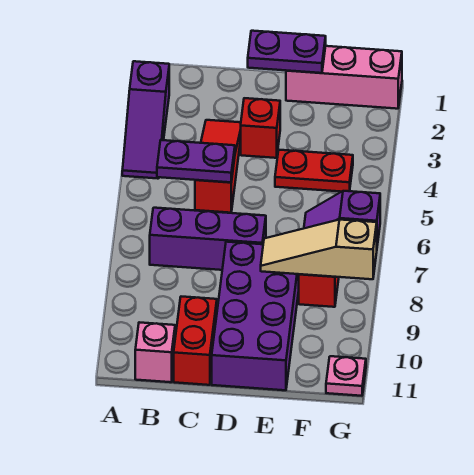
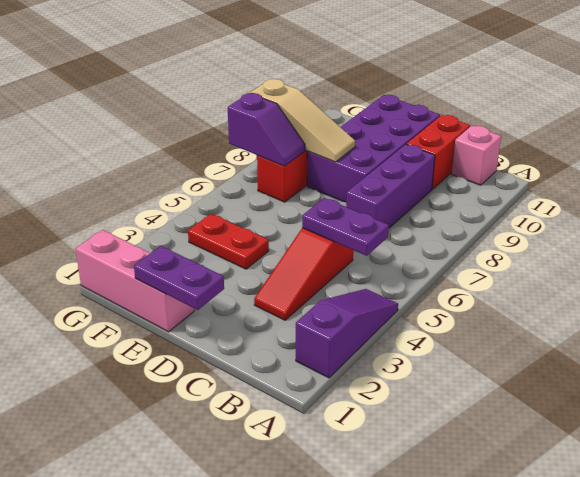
purple 1x3 brick [150,208,266,270] -> purple 1x3 brick turned to [346,144,435,228]
red 1x1 brick [241,98,280,158] -> none
pink 1x1 plate [326,356,366,396] -> none

